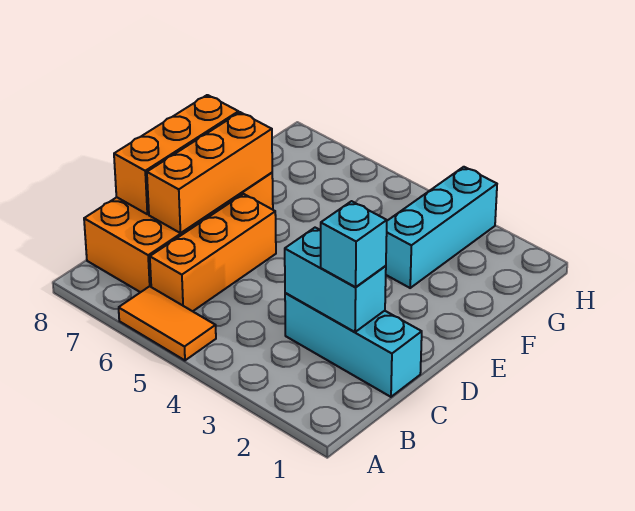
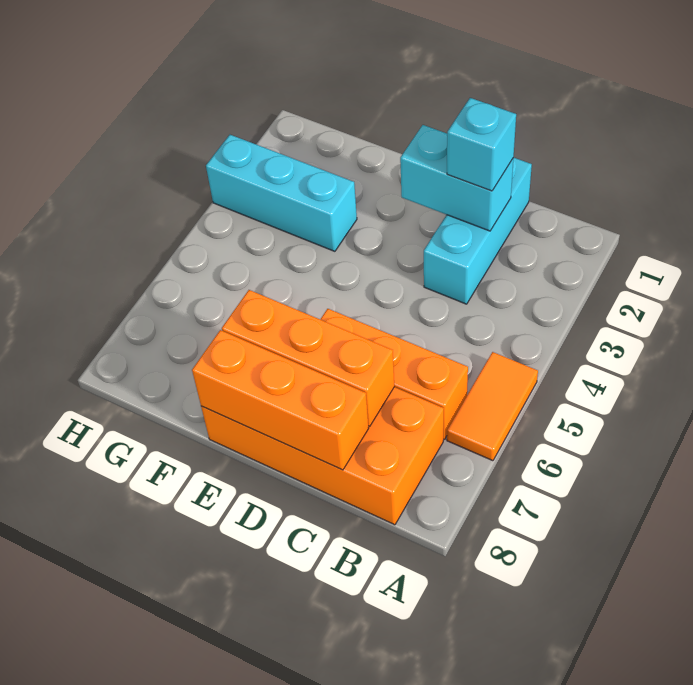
cyan 1x2 brick [285,228,386,332] -> cyan 1x2 brick turned to [400,125,513,231]

